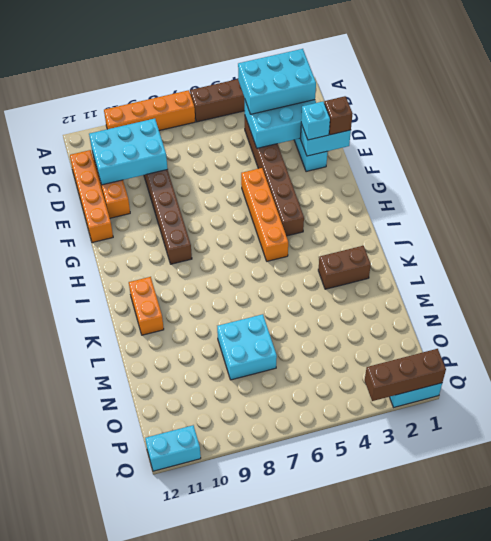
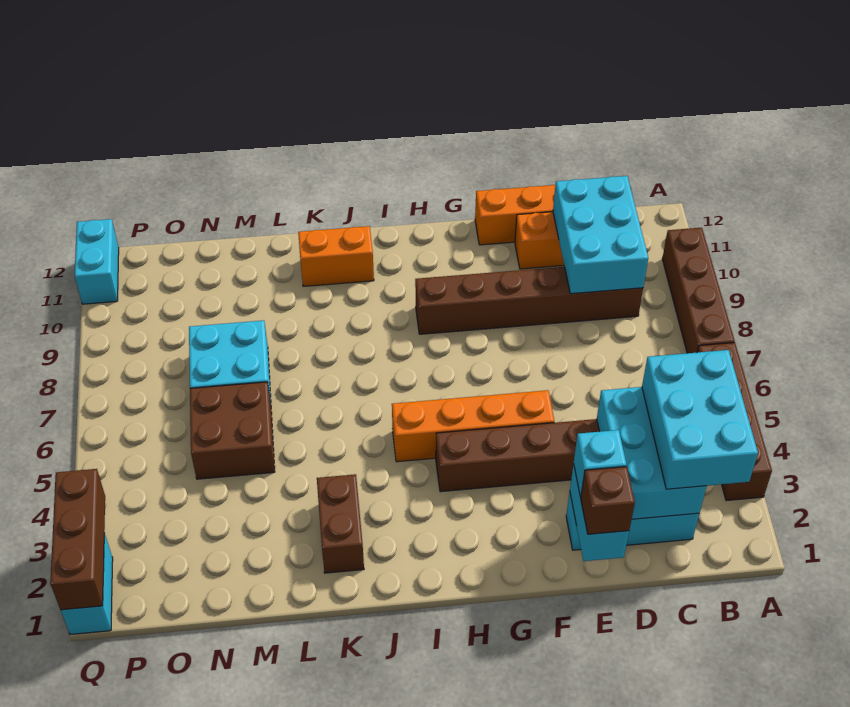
orange 1x4 brick [104,90,195,131] -> brown 1x4 brick [662,228,735,353]
none -> brown 2x2 brick [190,382,275,479]

